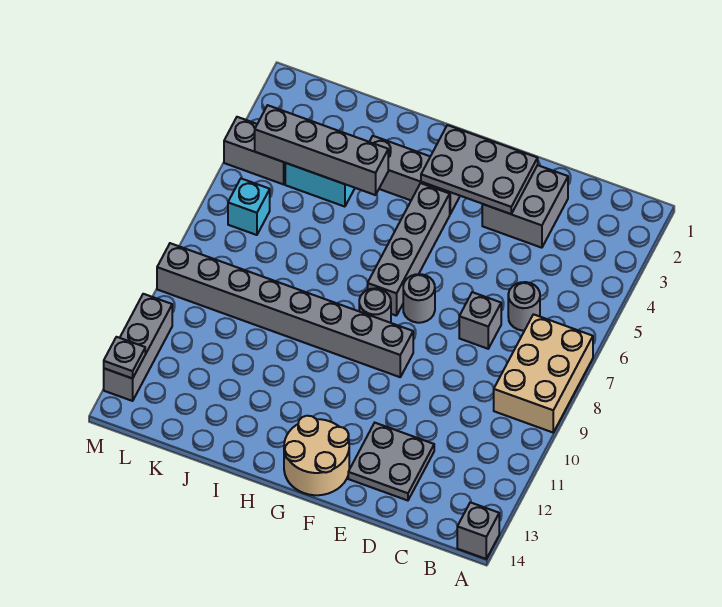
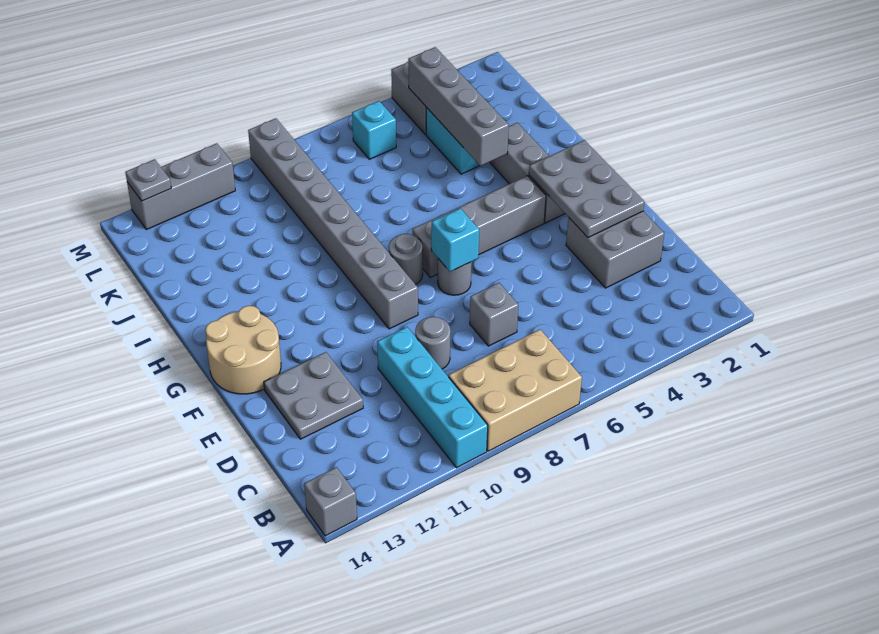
none -> cyan 1x4 brick [377,327,488,468]
grey 1x1 round brick [508,282,540,331] -> grey 1x1 round brick moved to [415,317,451,369]
none -> cyan 1x1 brick [431,208,479,272]

